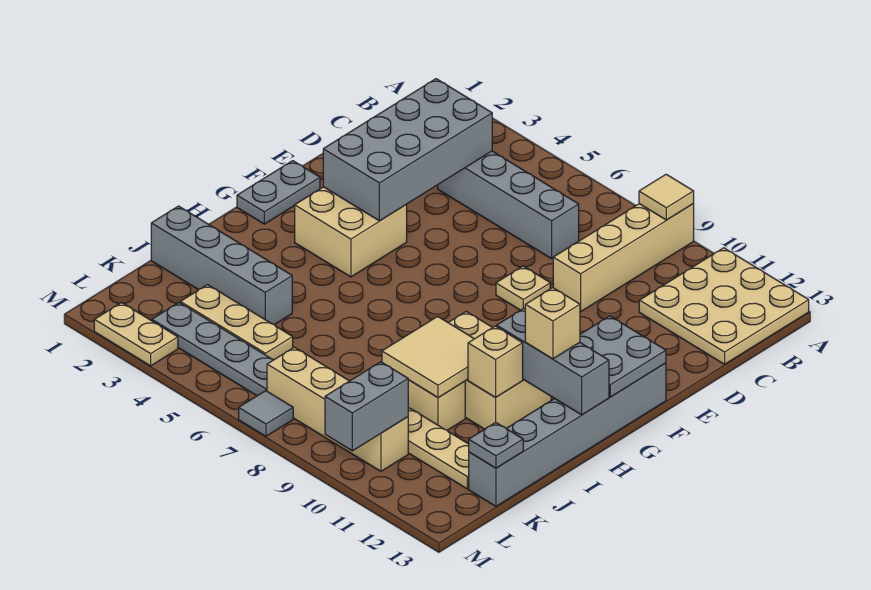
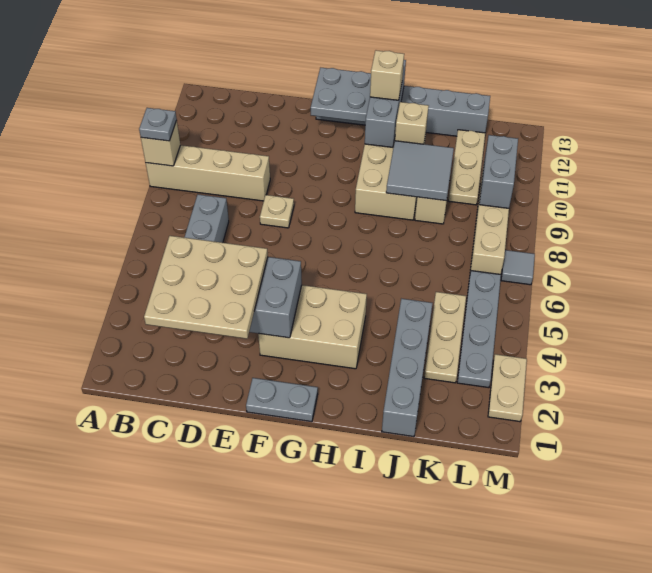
tan 1x1 tile [639,174,694,220] -> tan 1x1 brick [141,121,180,166]
tan 3x3 plate [639,248,809,364] -> tan 3x3 plate moved to [144,236,268,339]
tan 2x2 brick [295,187,407,277] -> tan 2x3 brick [258,285,367,369]
tan 2x2 tile [382,316,474,398] -> grey 2x2 tile [386,141,454,201]
grey 1x1 plate [469,422,523,468] -> grey 1x1 plate moved to [139,108,177,141]
grey 1x2 brick [325,362,408,451] -> grey 1x2 brick turned to [479,135,518,208]

